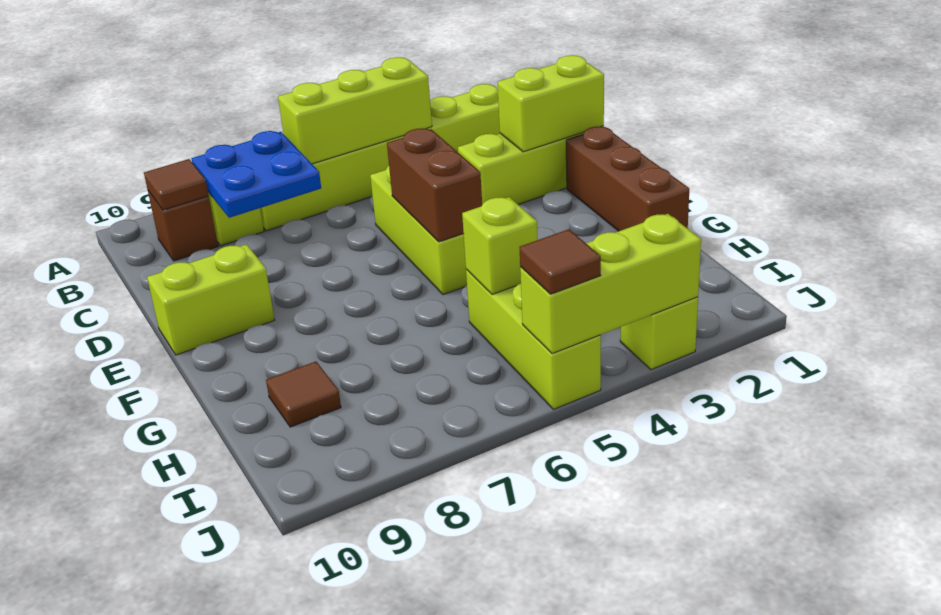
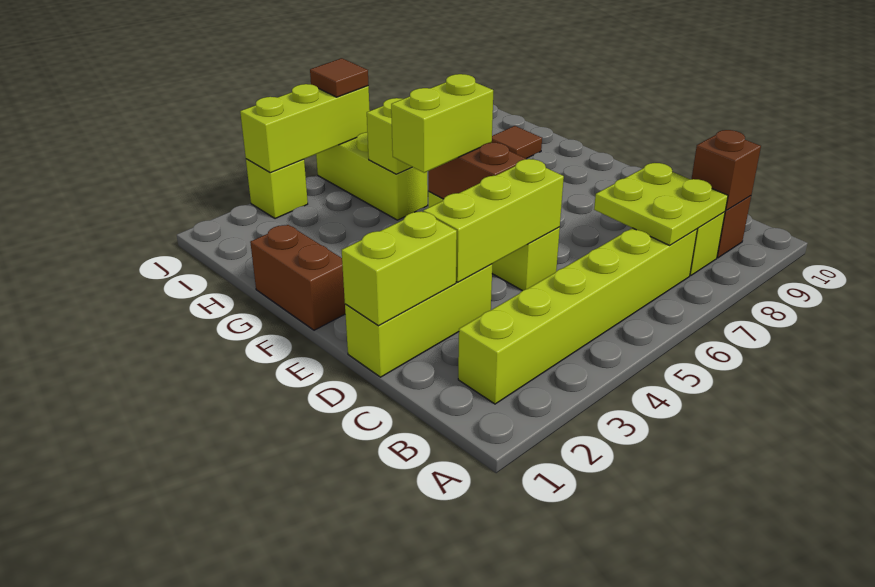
lime 1x3 brick [278,57,432,164] -> lime 1x3 brick moved to [423,159,564,282]
blue 2x2 plate [192,131,321,218] -> lime 2x2 plate [594,163,728,245]
brown 1x1 tile [144,159,209,210] -> brown 1x1 brick [692,130,761,210]
brown 1x3 brick [566,127,689,231] -> brown 1x2 brick [250,225,345,330]
lime 1x2 brick [147,244,274,355] -> lime 1x2 brick moved to [391,74,493,173]

